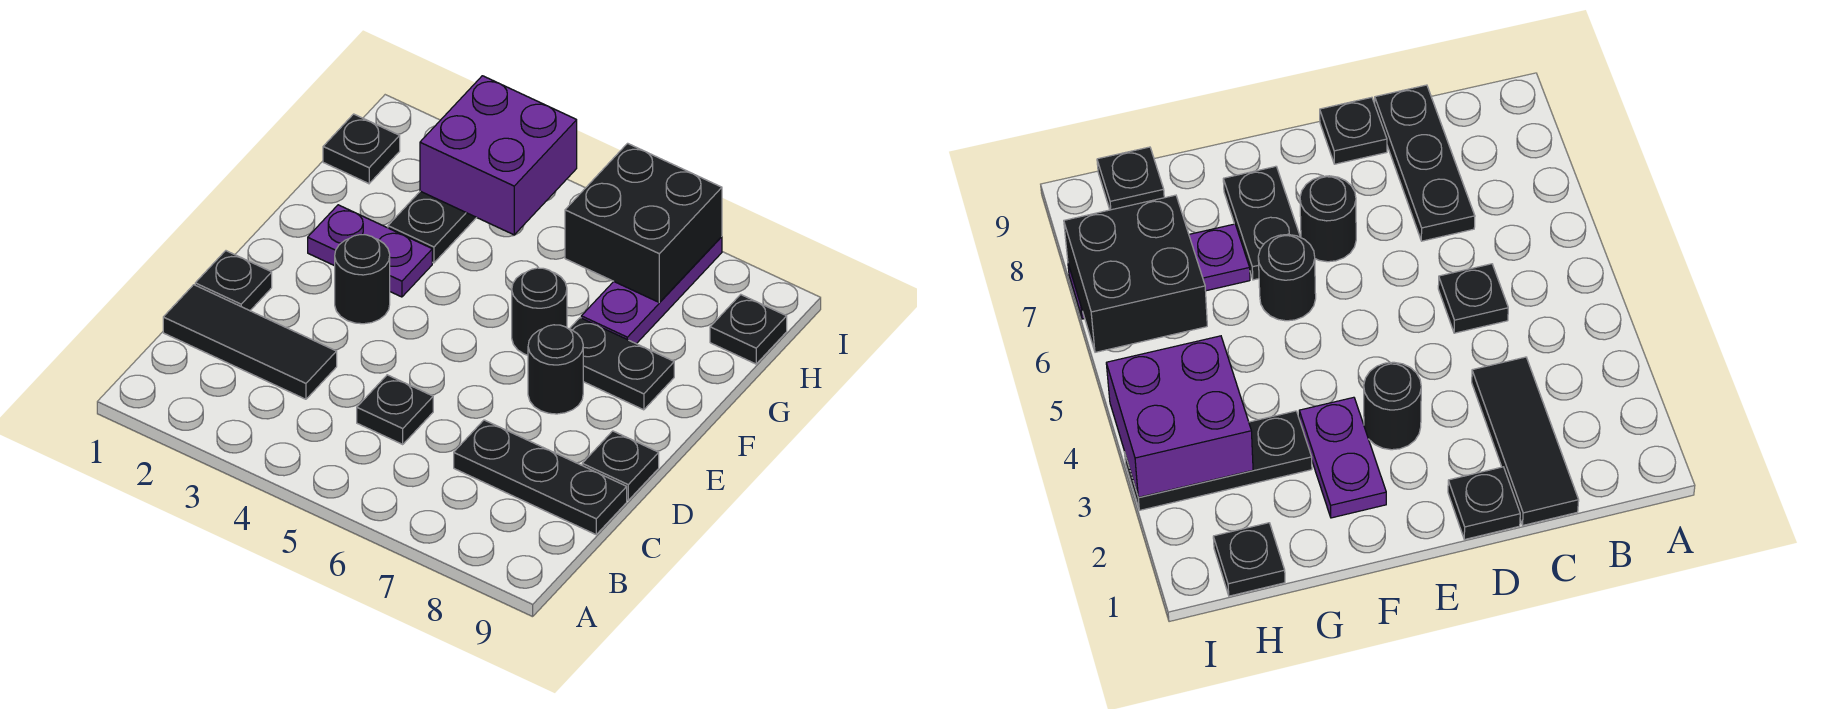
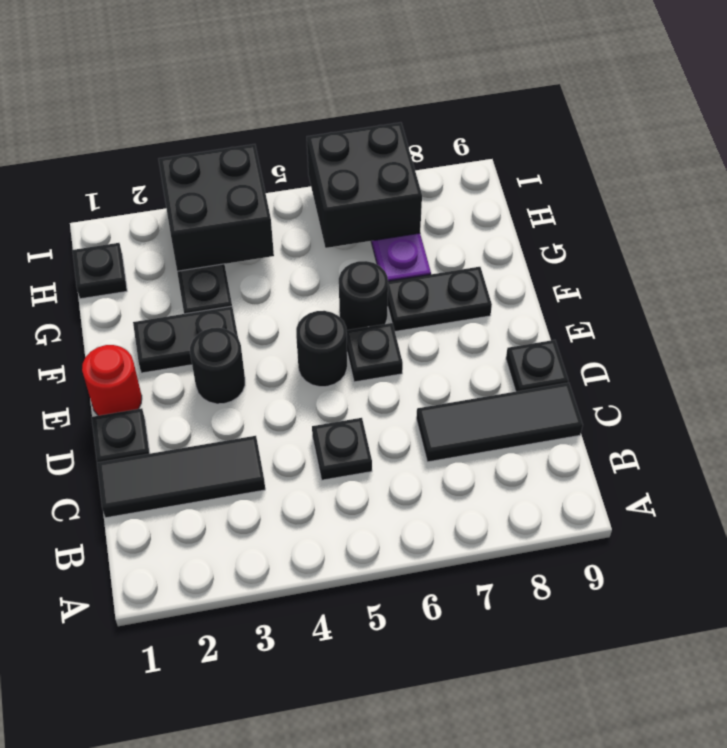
black 1x3 plate [454,420,627,534] -> black 1x3 tile [416,383,583,462]
none -> red 1x1 round brick [82,345,142,416]
black 1x1 round brick [528,325,583,414] -> black 1x1 round brick moved to [296,311,347,387]
purple 1x2 plate [308,205,432,297] -> black 1x2 plate [133,306,238,373]
purple 2x2 brick [420,76,577,235] -> black 2x2 brick [159,144,274,271]
black 1x1 plate [710,295,787,364] -> black 1x1 plate moved to [346,323,403,382]

